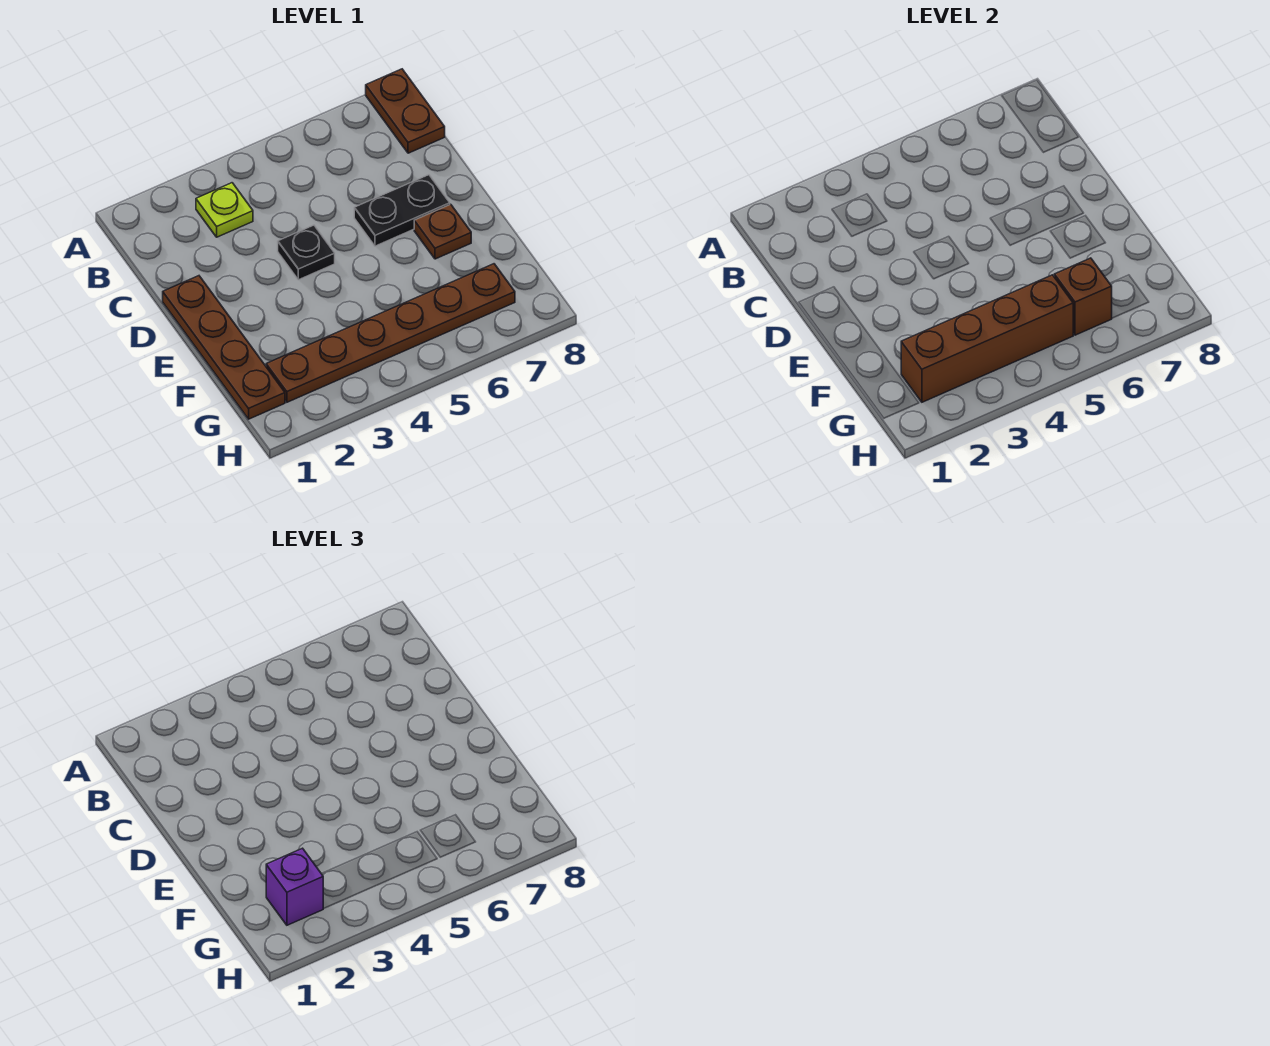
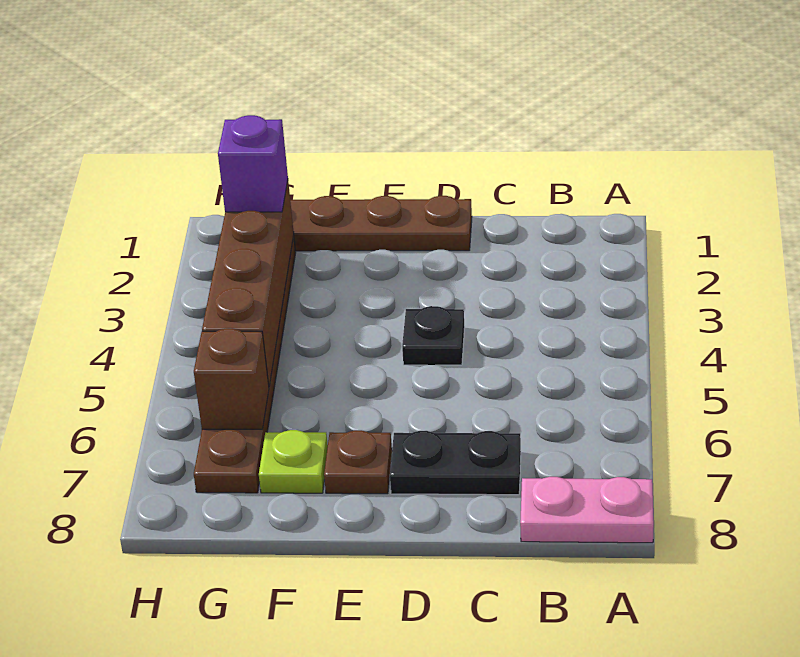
brown 1x2 plate [366,69,445,153] -> pink 1x2 plate [520,477,654,543]
lime 1x1 plate [196,183,253,237] -> lime 1x1 plate moved to [259,430,328,493]
black 1x2 plate [354,175,450,246] -> black 1x2 plate turned to [390,431,521,495]

